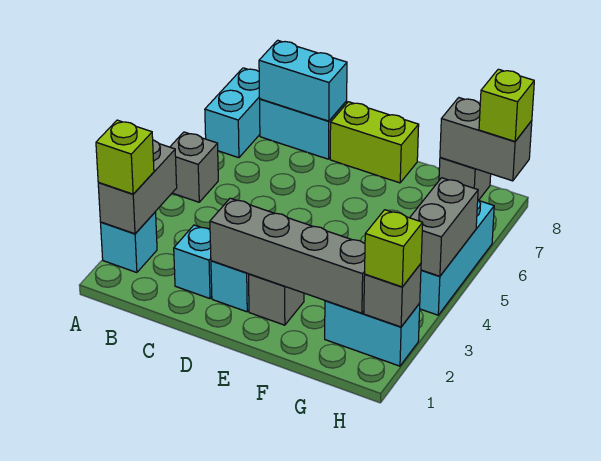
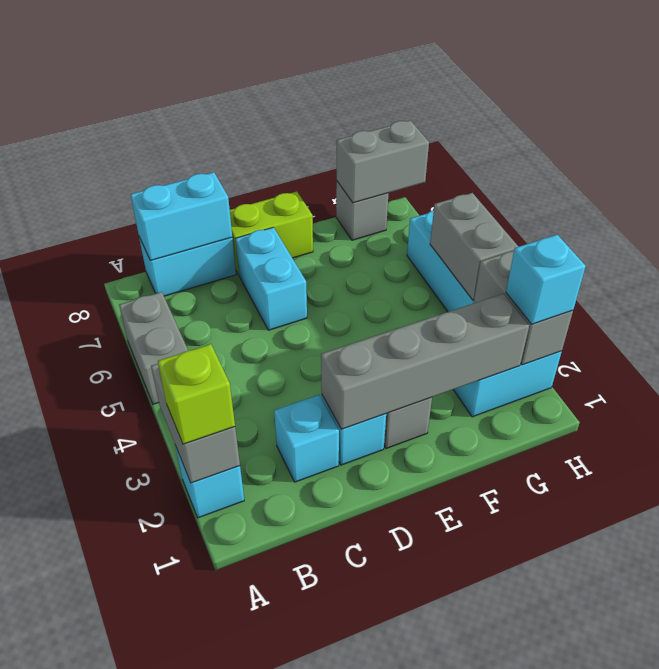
grey 1x1 brick [170,132,218,202] -> grey 1x2 brick [119,292,188,404]
cyan 1x2 brick [205,68,260,158] -> cyan 1x2 brick moved to [235,227,307,330]
grey 1x1 brick [364,264,421,327] -> grey 1x2 brick [474,251,573,365]
lime 1x1 brick [365,210,423,287] -> cyan 1x1 brick [506,235,586,324]
lime 1x1 brick [479,69,534,142] -> none

